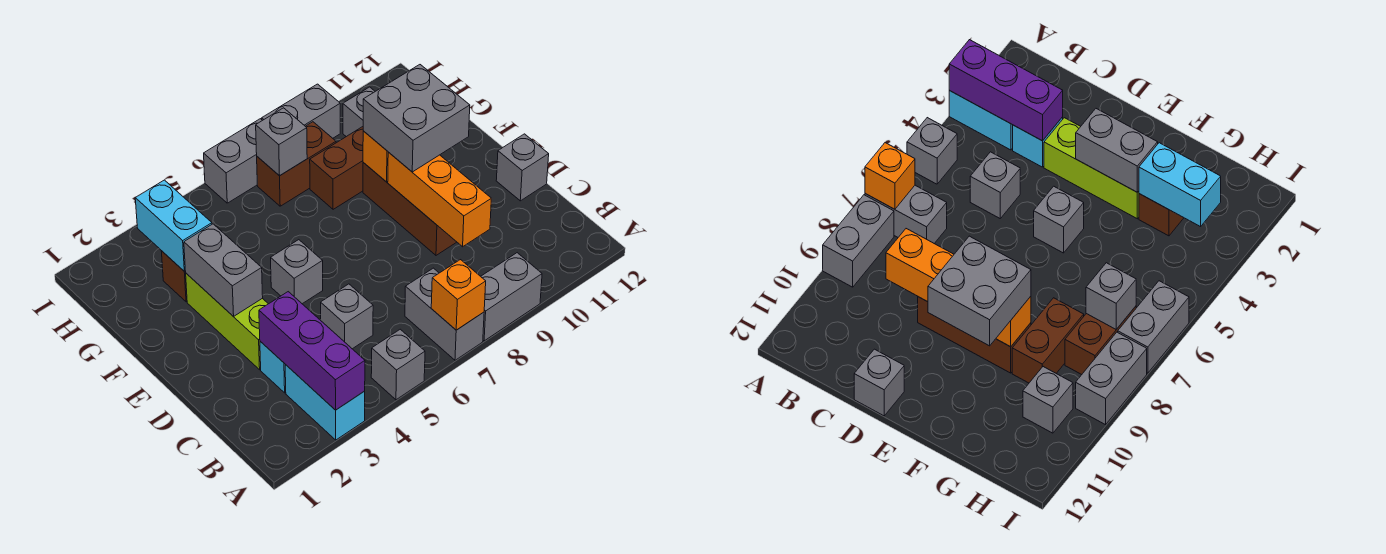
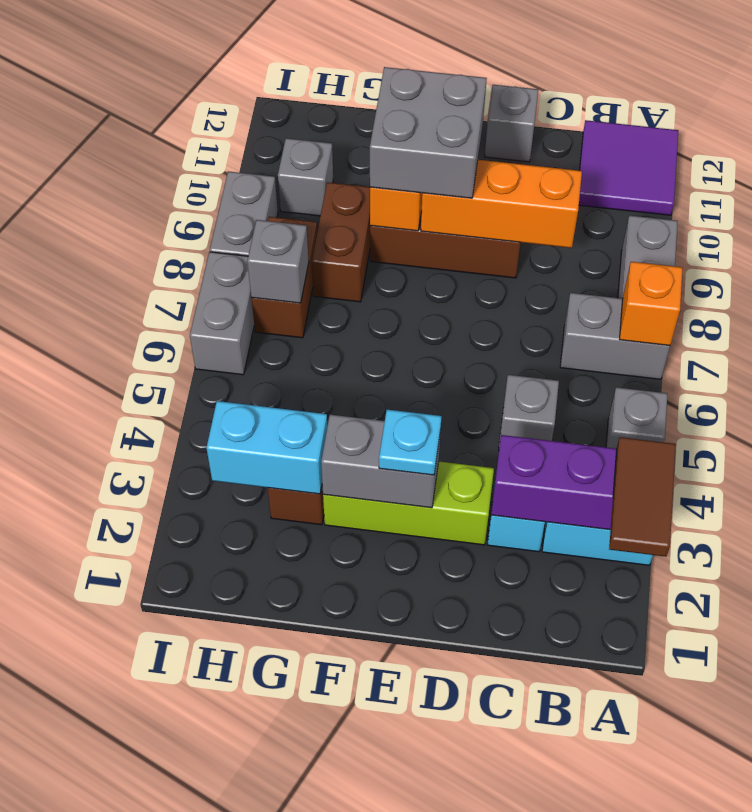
none -> brown 1x2 tile [609,437,676,557]
none -> purple 2x2 tile [579,120,678,215]
none -> cyan 1x1 plate [379,410,442,475]
grey 1x1 brick [271,240,323,304] -> none

